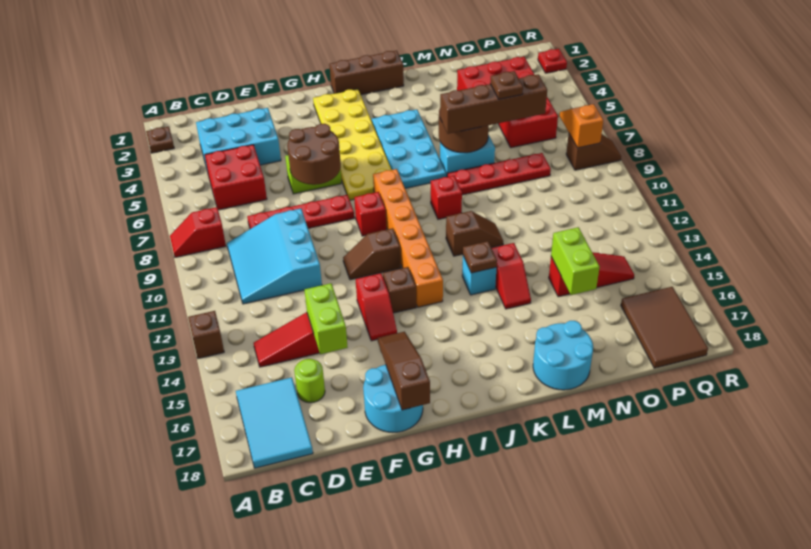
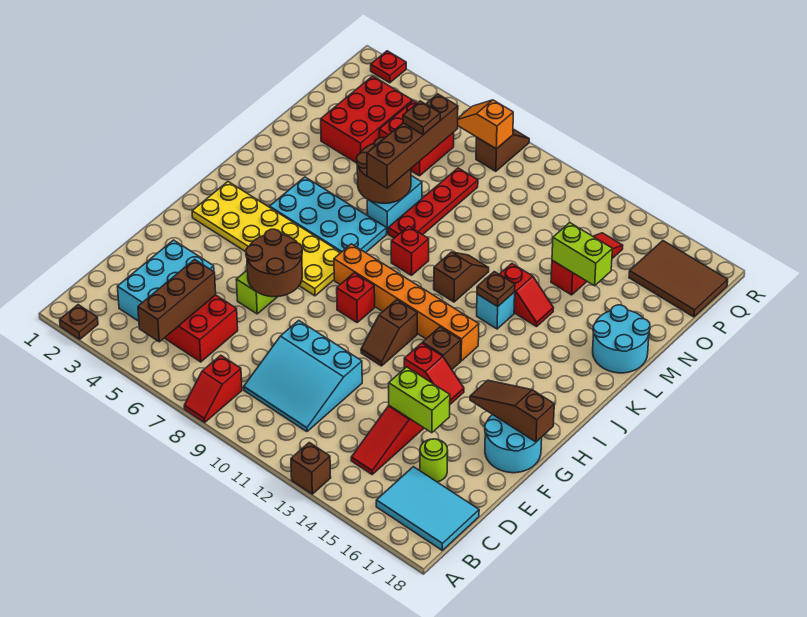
red 1x4 plate [247,195,354,229] -> none
brown 1x3 brick [329,50,404,95] -> brown 1x3 brick moved to [138,259,216,342]

